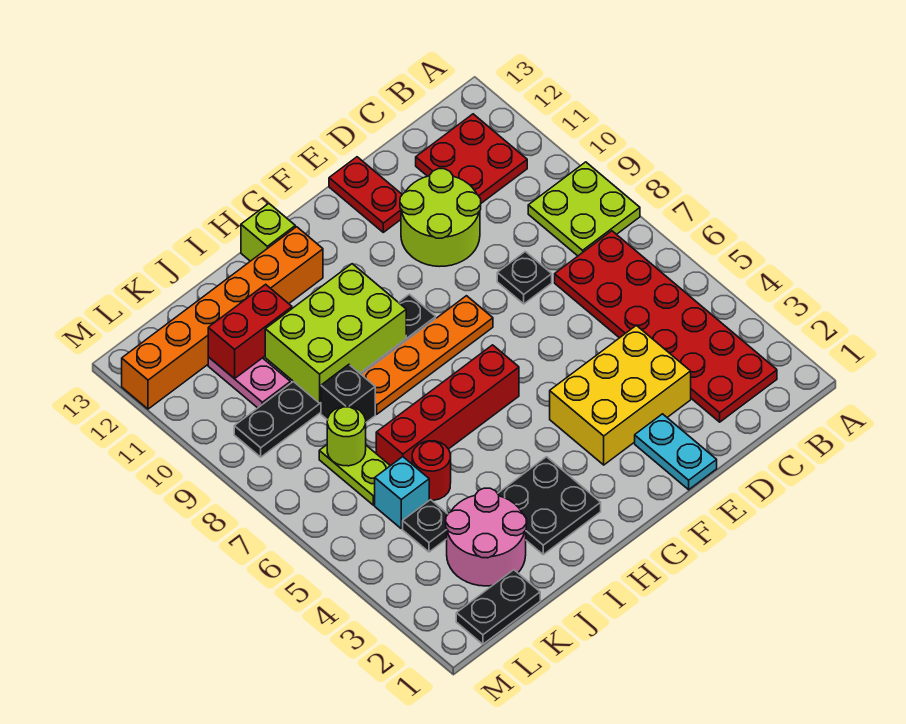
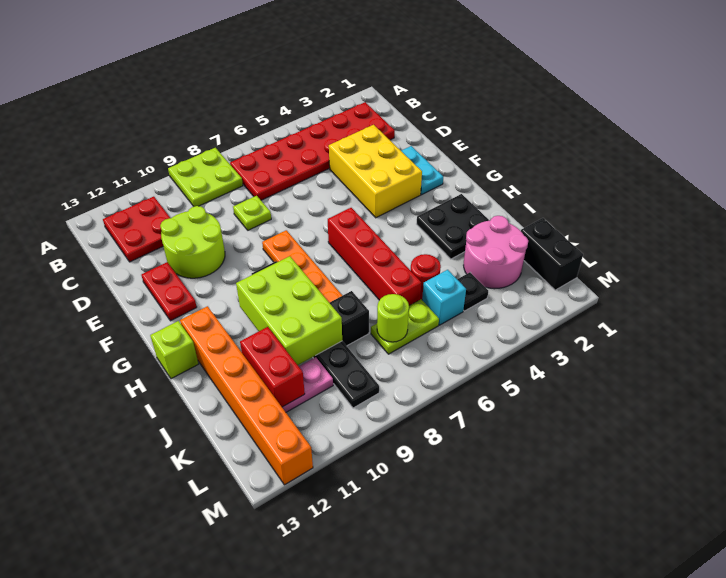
black 1x1 plate [497,252,552,304] -> lime 1x1 plate [233,196,271,230]
cyan 1x2 plate [635,414,717,490] -> cyan 1x2 plate turned to [402,146,443,195]
red 1x2 plate [329,157,402,232] -> red 1x2 plate turned to [141,262,197,321]
black 1x2 plate [456,570,540,644] -> black 1x2 brick [521,218,583,290]

